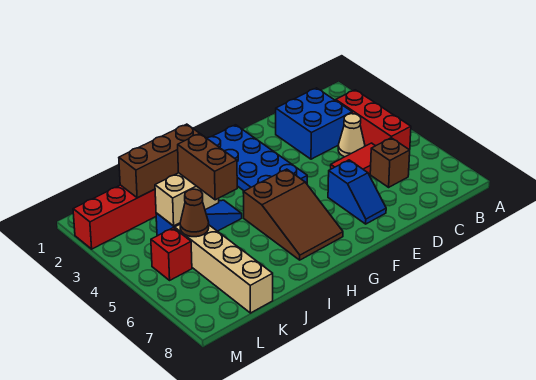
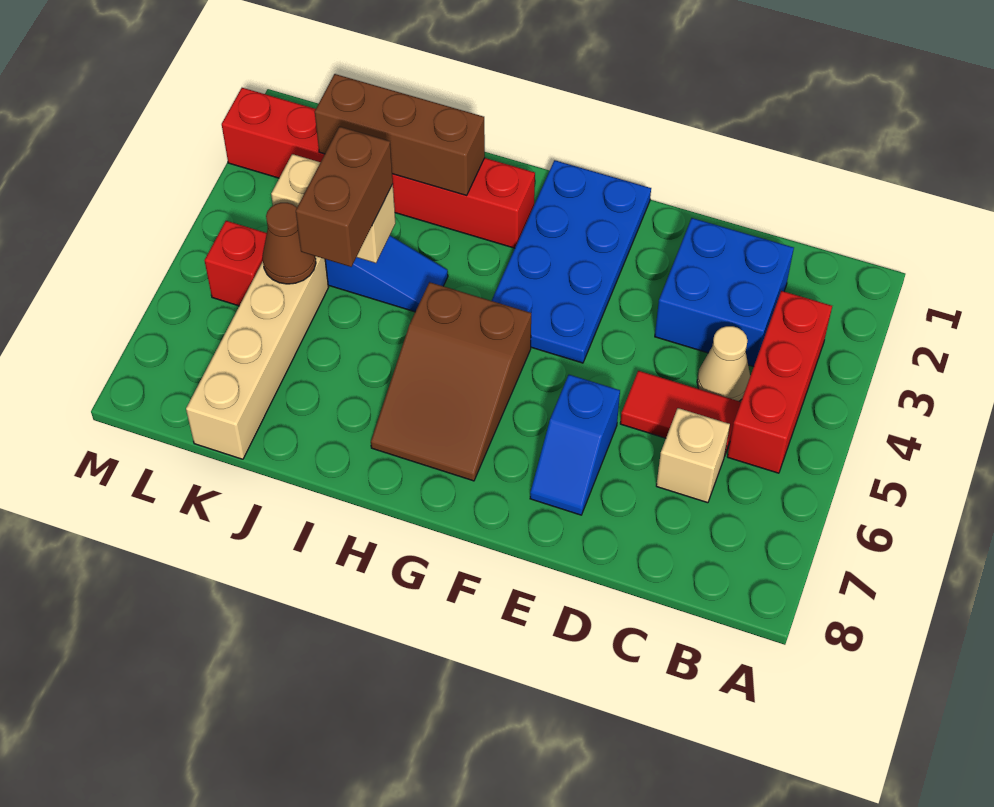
brown 1x1 brick [370,138,410,187] -> tan 1x1 brick [656,408,730,503]

